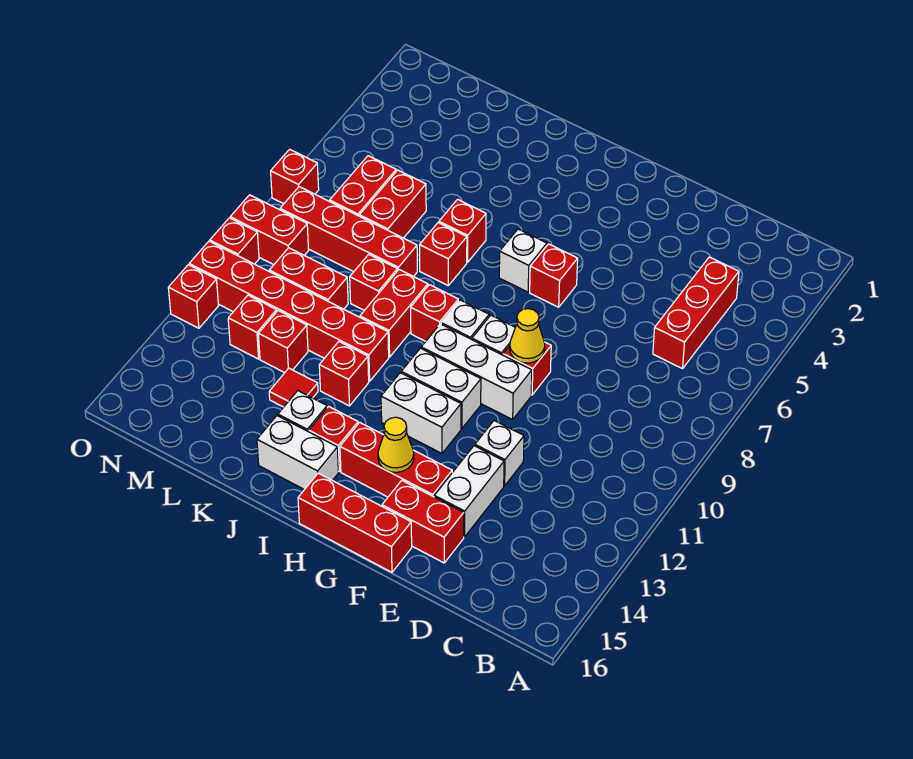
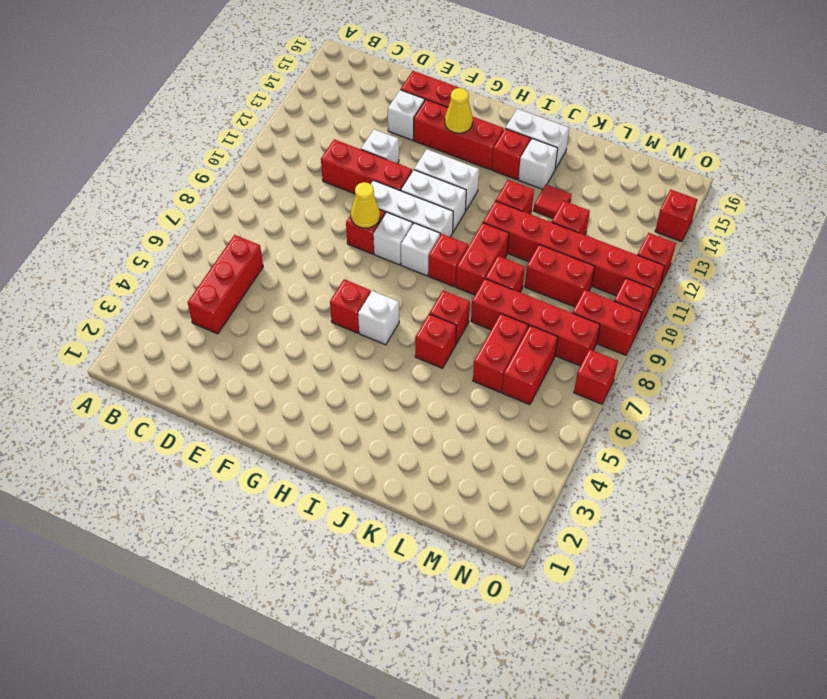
white 1x2 brick [434,446,504,537] -> white 1x1 brick [388,90,425,140]
red 1x3 brick [298,473,412,572] -> red 1x3 brick moved to [321,139,412,194]
red 1x1 brick [228,295,277,359] -> red 1x1 brick moved to [655,190,697,242]

